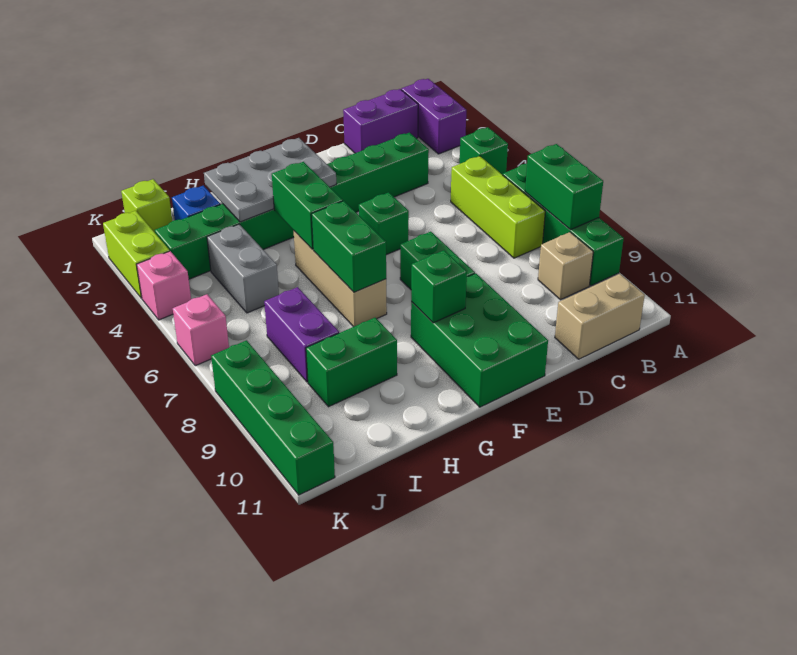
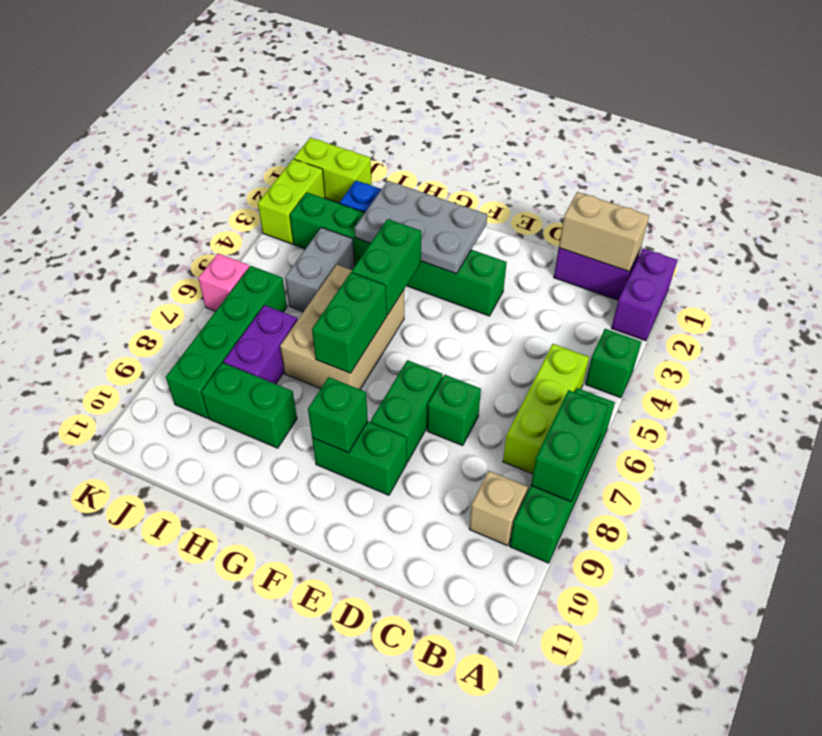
tan 1x2 brick [555,274,645,359] -> tan 1x2 brick moved to [559,192,649,272]
green 1x8 brick [155,133,429,279] -> green 1x6 brick [290,192,507,316]
green 1x1 brick [359,192,409,255] -> green 1x1 brick moved to [427,375,481,446]
green 2x3 brick [411,273,548,407] -> green 1x2 brick [312,422,407,495]
tan 1x3 brick [294,231,387,327] -> tan 2x3 brick [280,265,404,389]
lime 1x1 brick [121,179,172,232] -> lime 1x2 brick [294,138,372,203]
pink 1x1 brick [137,251,191,320] -> none
green 1x4 brick [211,340,335,495] -> green 1x4 brick moved to [166,266,287,418]

